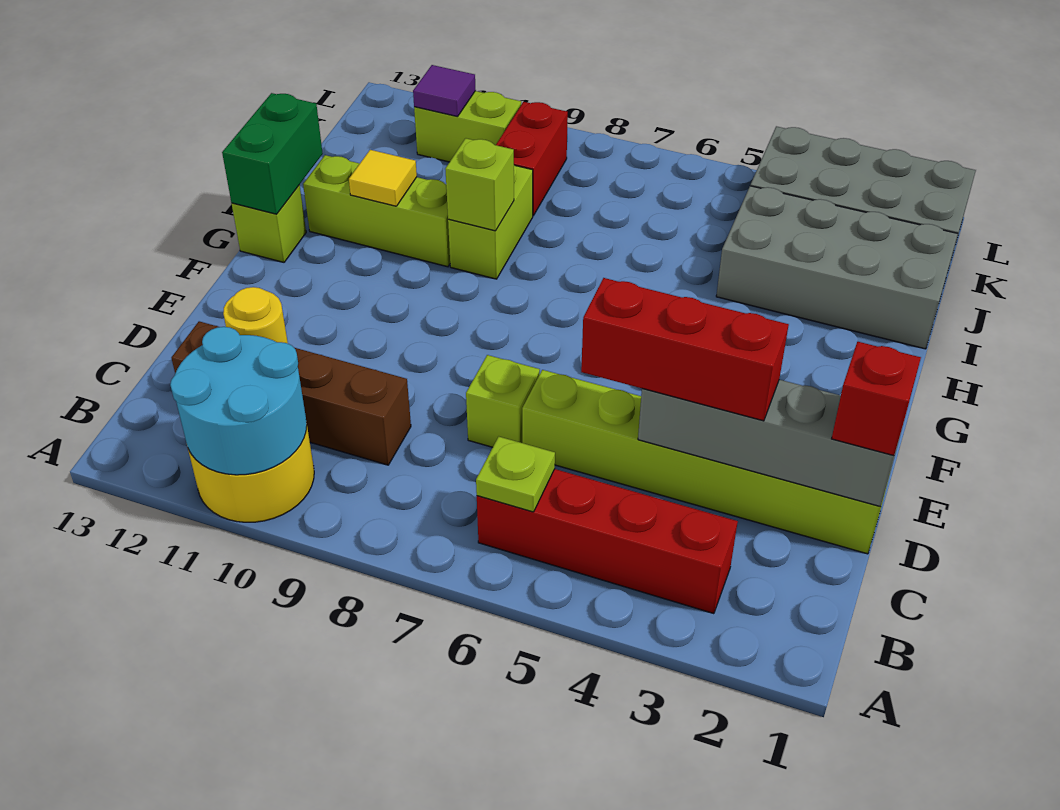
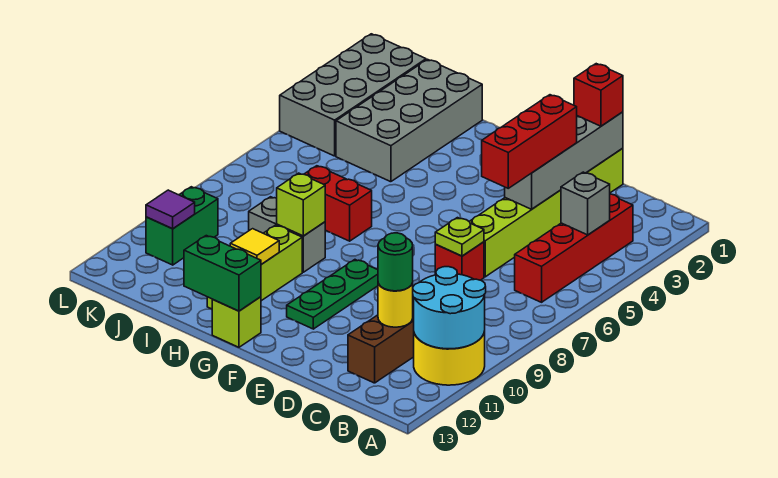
none -> grey 1x1 brick [561,172,610,235]
lime 1x1 plate [476,437,555,512] -> lime 1x1 plate moved to [435,218,484,256]
none -> green 1x1 round brick [378,233,413,291]
lime 1x1 brick [466,355,540,447] -> red 1x1 brick [435,242,484,280]
none -> green 1x3 plate [287,260,378,329]
lime 1x2 brick [448,165,533,279] -> grey 1x2 brick [249,197,325,272]
red 1x2 brick [496,102,568,216] -> red 1x2 brick moved to [304,166,372,241]
lime 1x2 brick [414,91,521,162] -> green 1x2 brick [146,187,218,265]

